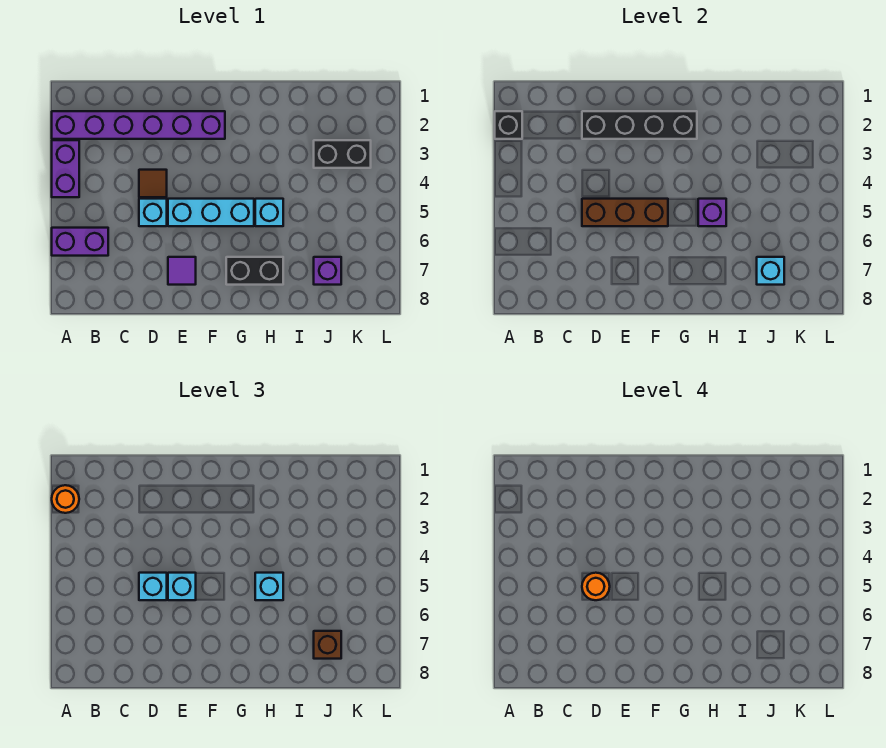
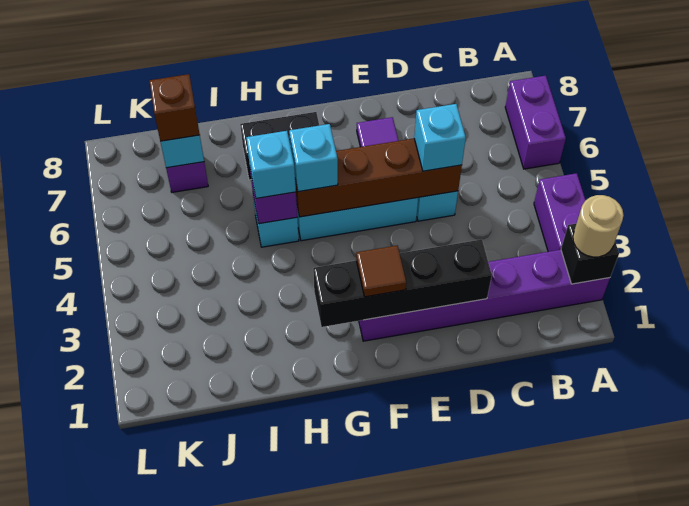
orange 1x1 round brick [52,485,79,513] -> tan 1x1 round brick [573,195,624,257]
purple 1x2 brick [52,228,108,256] -> purple 1x2 brick turned to [505,76,566,169]
brown 1x1 tile [139,170,167,197] -> brown 1x1 tile moved to [356,245,406,297]
brown 1x3 brick [582,199,668,226] -> brown 1x4 brick [295,138,462,217]
orange 1x1 round brick [582,573,610,600] -> none
cyan 1x1 brick [168,573,196,600] -> cyan 1x1 brick moved to [289,124,338,192]
black 1x2 brick [314,140,371,168] -> none

